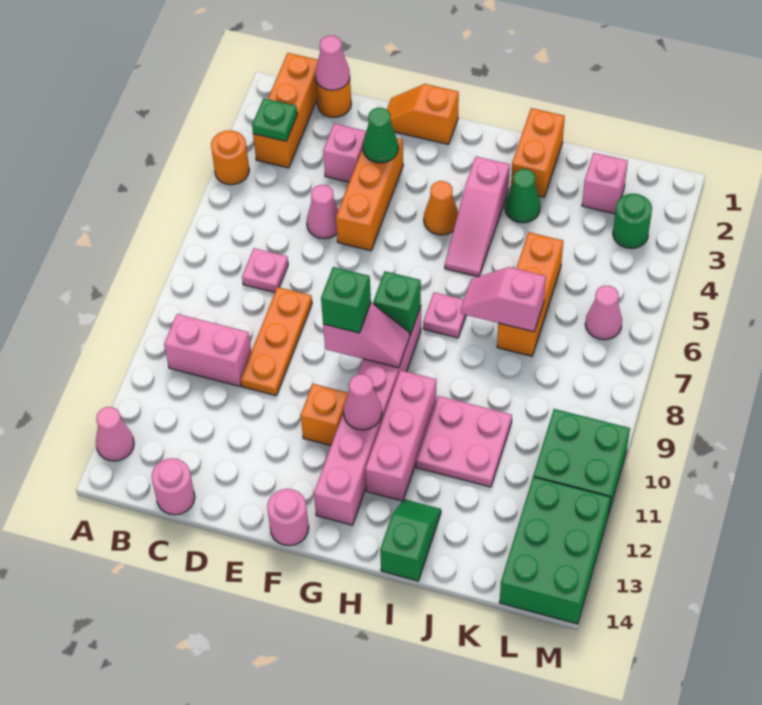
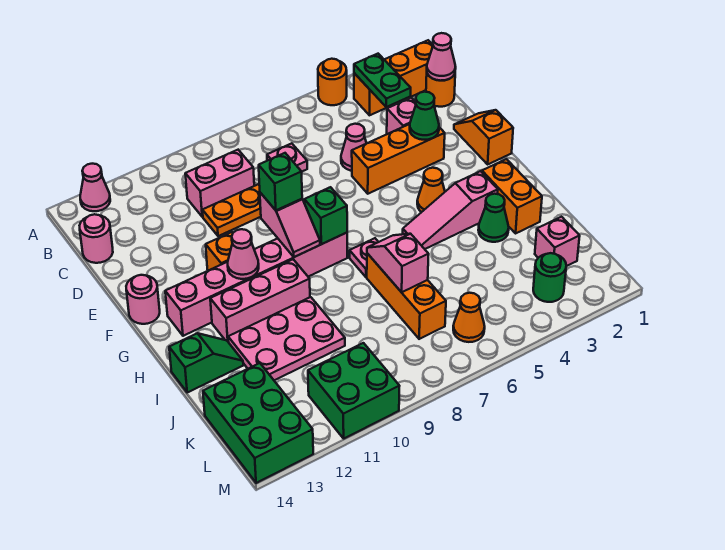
green 1x1 plate [252,98,297,141] -> green 1x2 plate [354,54,411,107]
pink 1x2 brick [164,314,251,386] -> pink 1x2 brick turned to [185,150,254,217]
orange 1x2 brick [511,108,565,197] -> orange 1x2 brick turned to [482,159,542,233]
pink 2x2 plate [416,396,512,487] -> pink 2x3 plate [228,297,345,380]
orange 1x3 brick [497,232,563,356] -> orange 1x3 brick turned to [367,253,446,339]
pink 1x1 cone [585,286,622,340] -> orange 1x1 cone [453,293,485,342]
green 2x3 brick [500,477,611,624] -> green 2x3 brick turned to [203,363,313,483]

